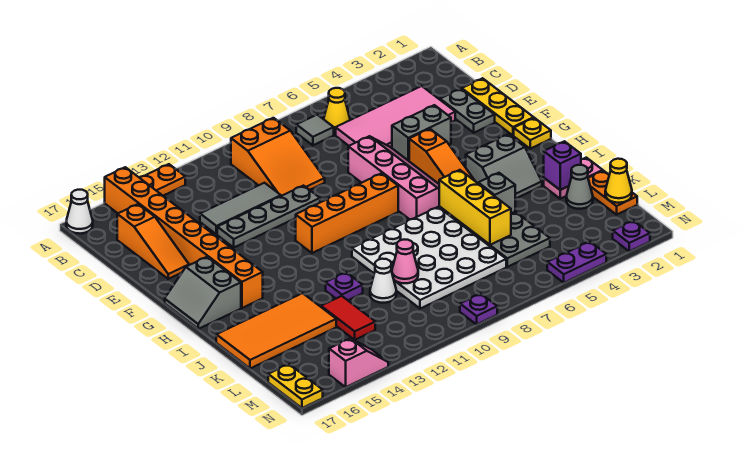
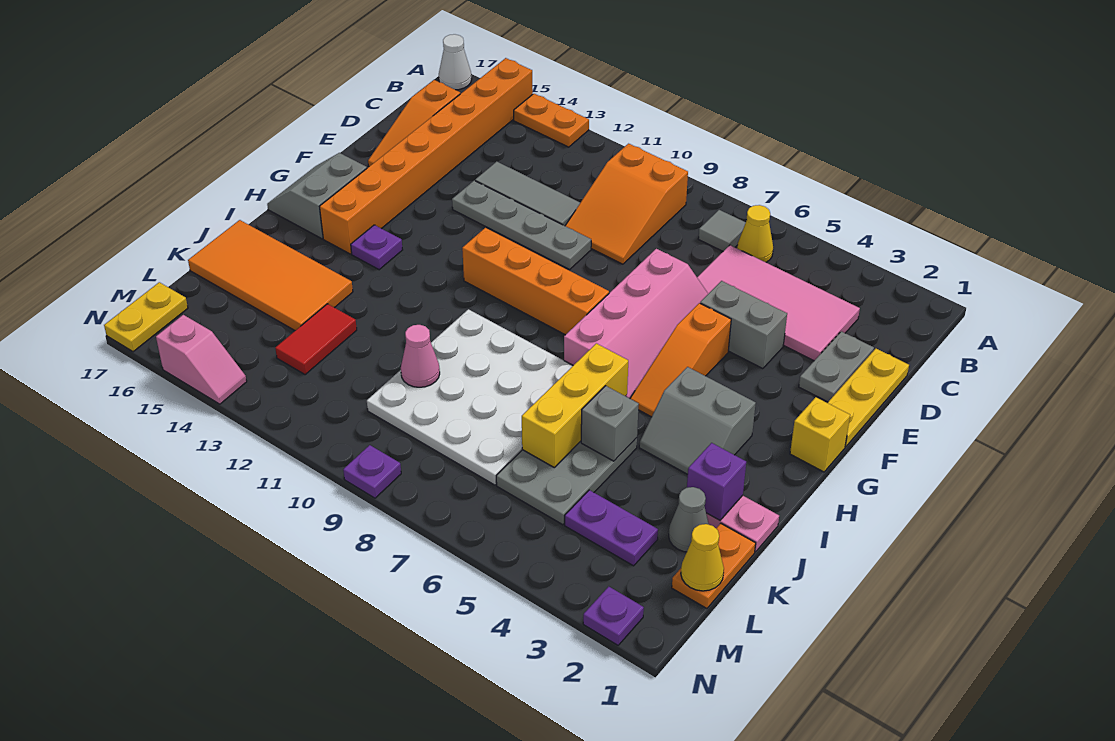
yellow 1x1 plate [514,118,551,149] -> yellow 1x1 brick [790,397,850,472]
purple 1x1 plate [326,272,363,300] -> purple 1x1 plate moved to [351,225,403,270]
white 1x1 cone [370,259,396,303] -> none
purple 1x2 plate [547,242,606,283] -> purple 1x2 plate moved to [565,490,658,566]

